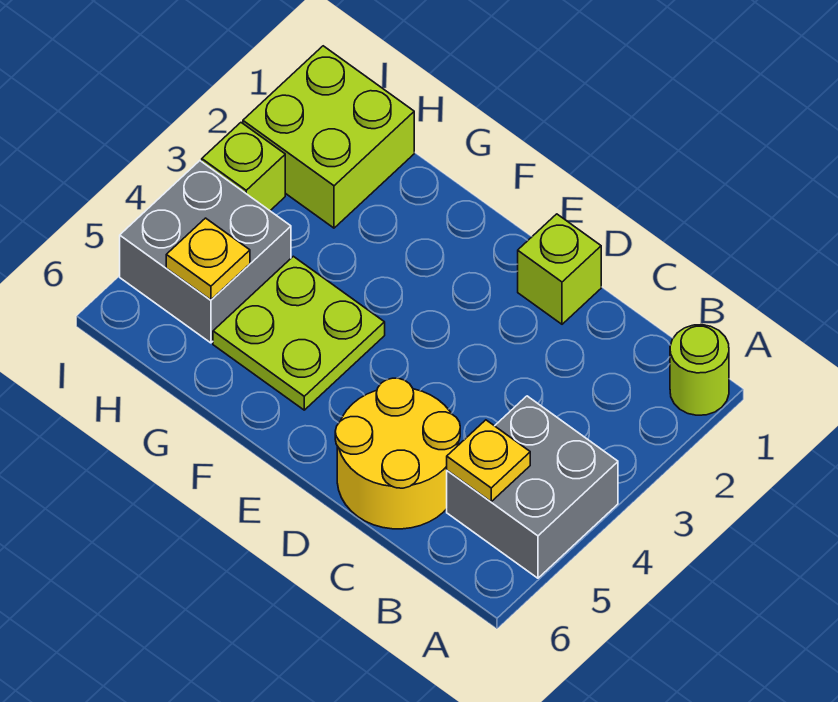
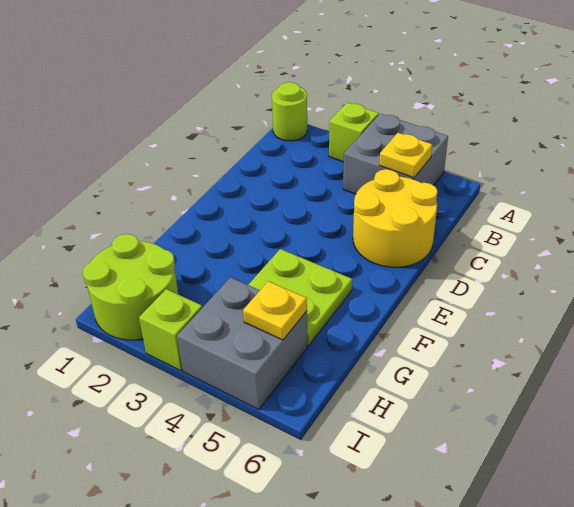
lime 1x1 brick [518,214,601,324] -> lime 1x1 brick moved to [329,103,379,162]
lime 2x2 brick [243,46,414,228] -> lime 2x2 round brick [83,234,178,340]

